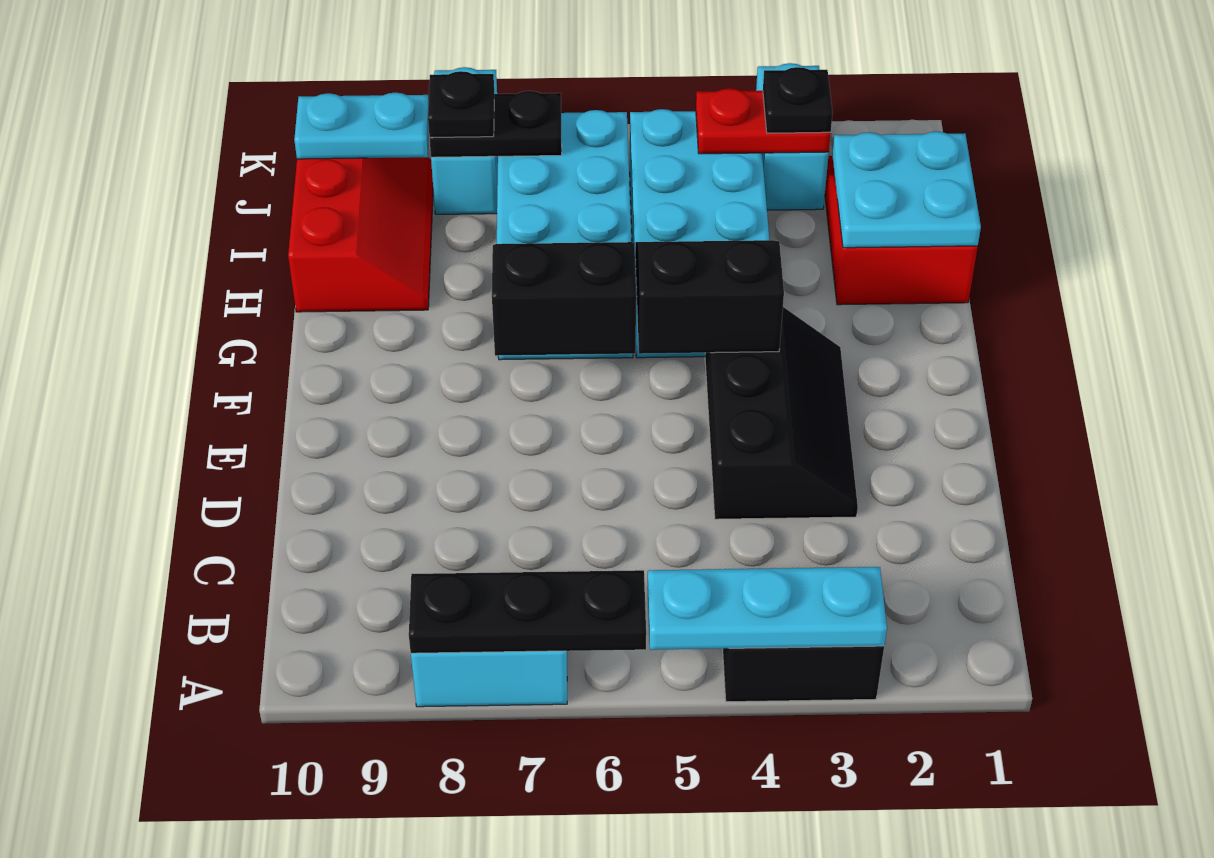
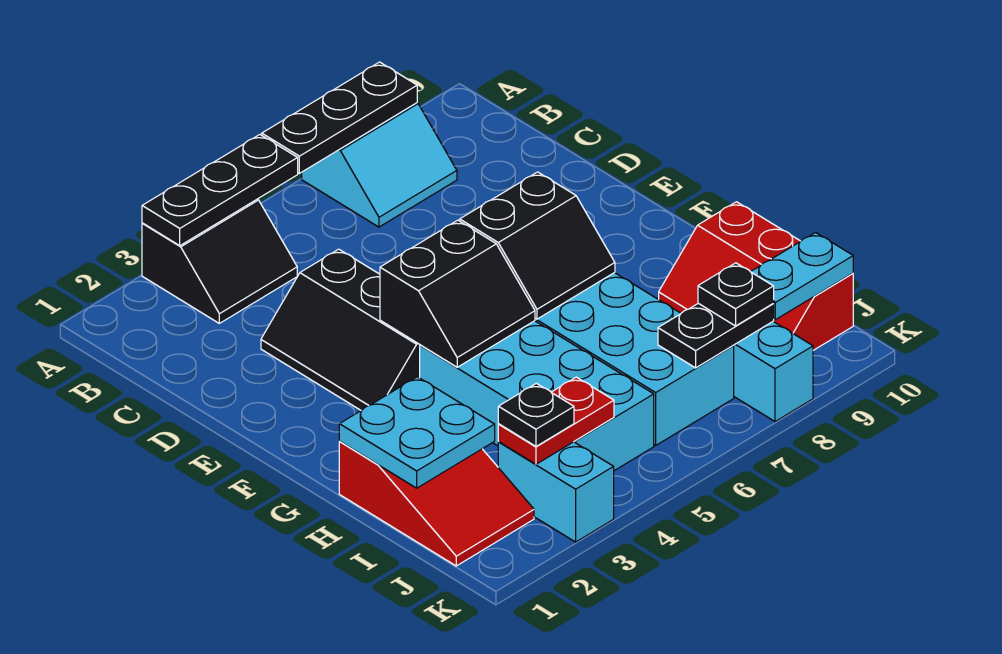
cyan 1x3 plate [647,567,887,650] -> black 1x3 plate [142,135,298,246]

